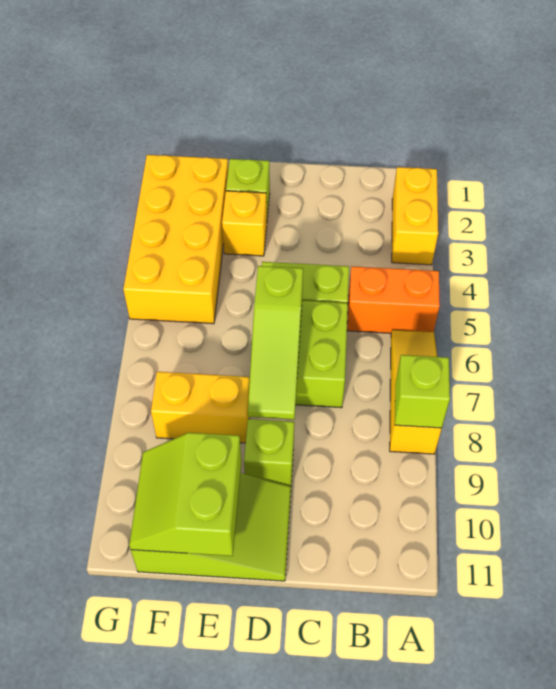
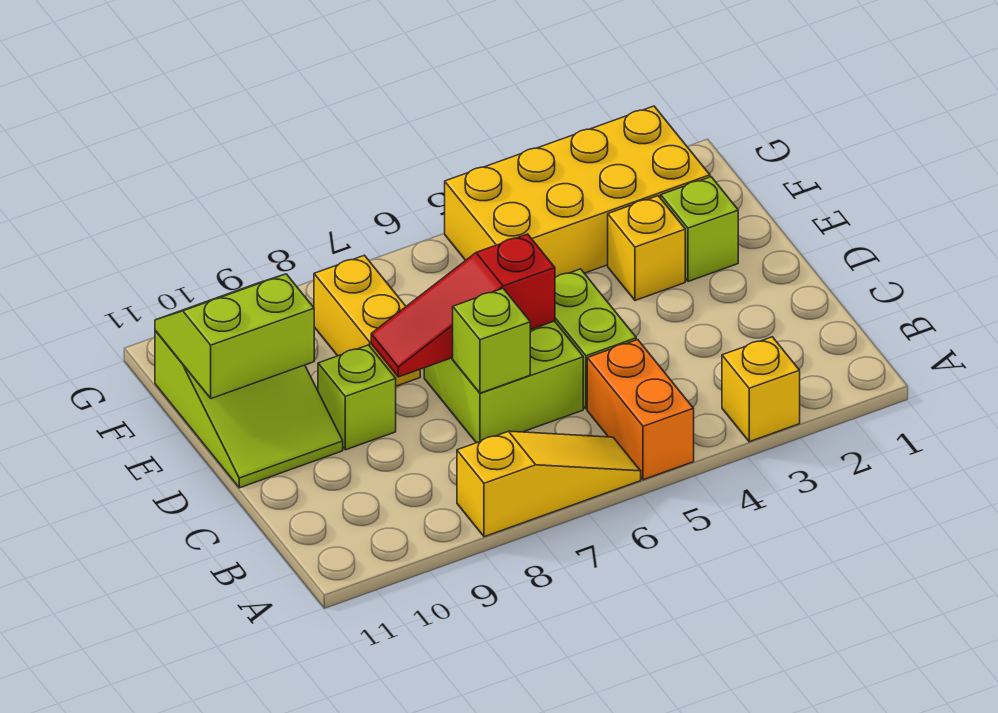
yellow 1x2 brick [392,167,438,265] -> yellow 1x1 brick [722,337,800,442]
lime 1x1 brick [395,355,450,428] -> lime 1x1 brick moved to [453,289,530,393]
lime 1x3 slope [248,266,303,419] -> red 1x3 slope [371,234,555,377]

